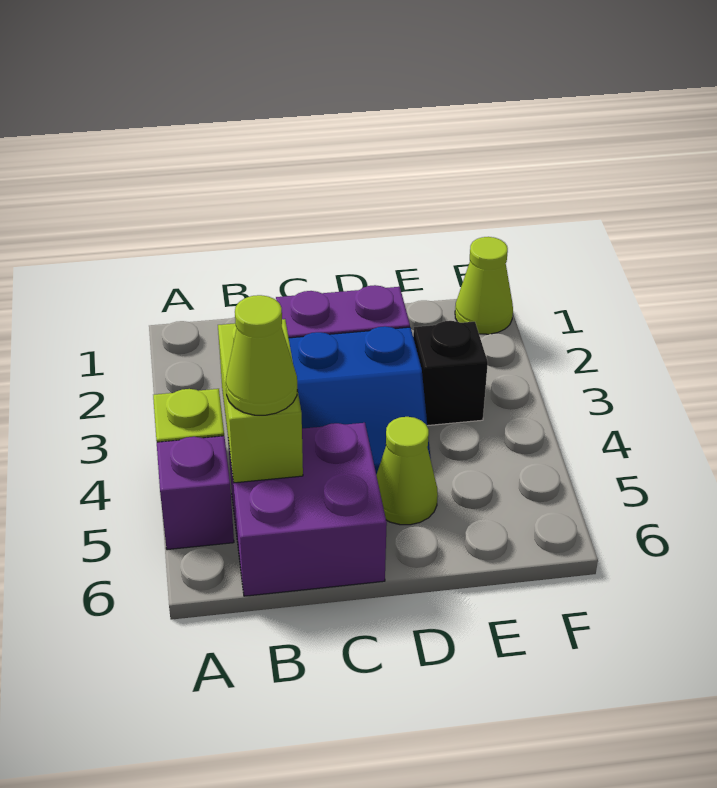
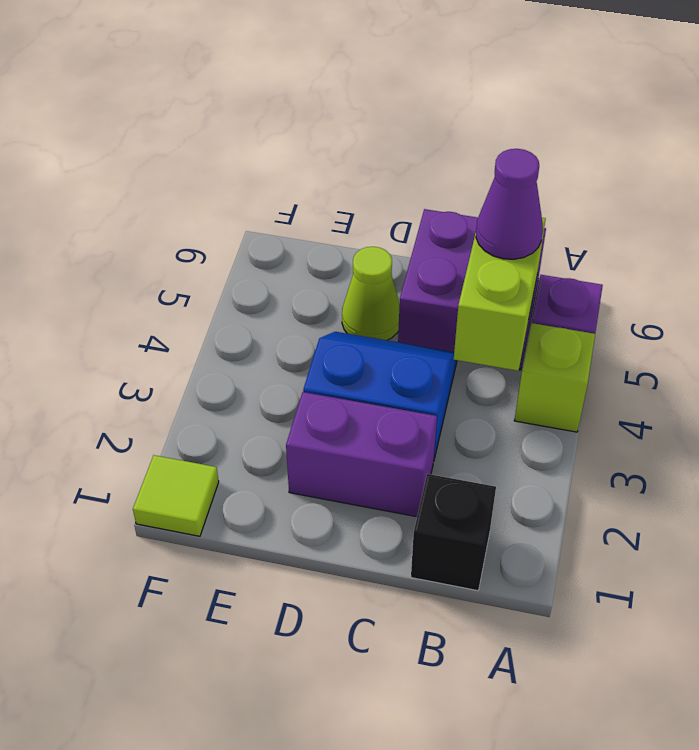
lime 1x1 cone [226,295,297,415] -> purple 1x1 cone [476,149,543,259]
black 1x1 brick [413,321,488,426] -> black 1x1 brick moved to [411,474,496,591]
lime 1x1 cone [455,237,513,334] -> lime 1x1 tile [133,455,219,536]

